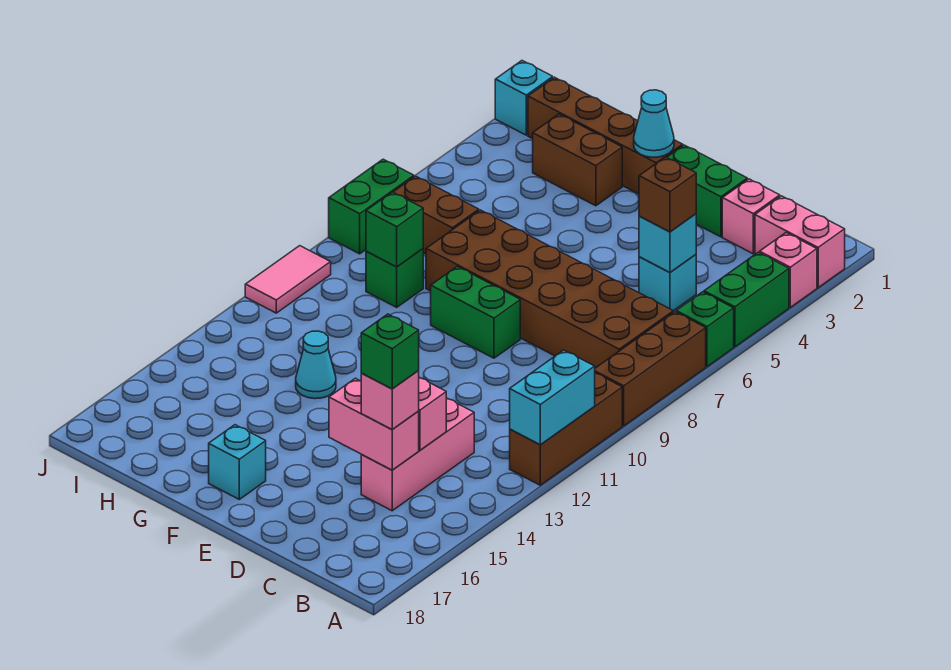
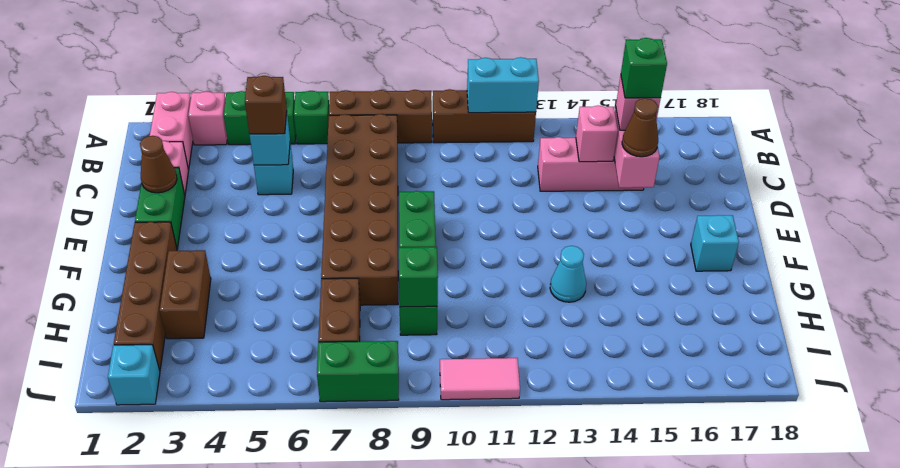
none -> brown 1x1 cone [140,136,177,193]
none -> brown 1x1 cone [622,98,658,157]
cyan 1x1 cone [634,90,674,157] -> none

